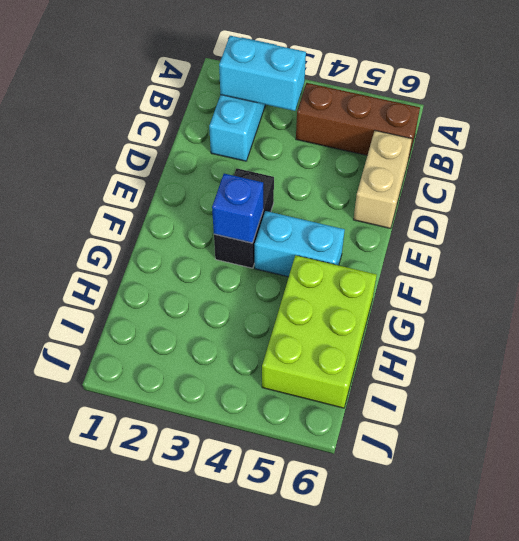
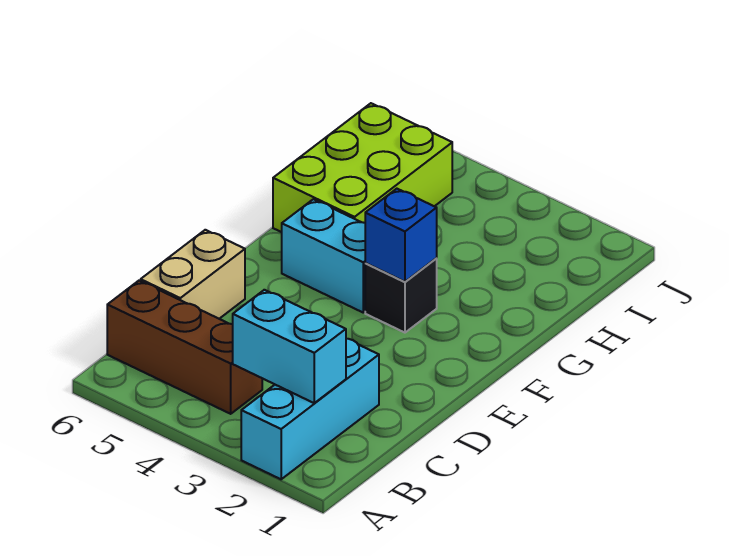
black 1x2 brick [214,169,274,268] -> black 1x1 brick [365,259,437,333]

